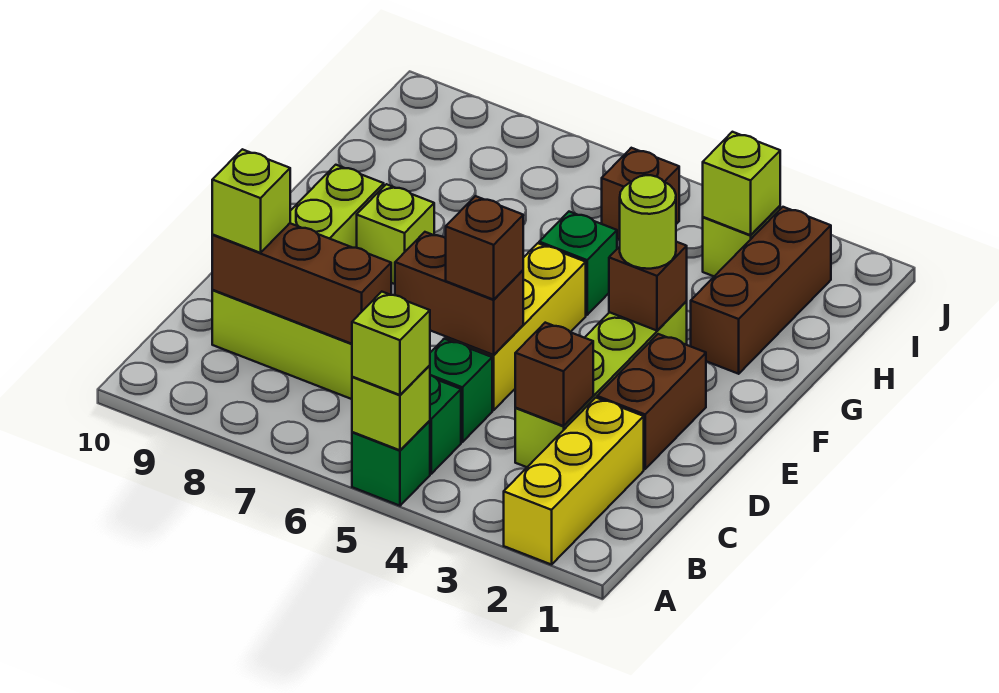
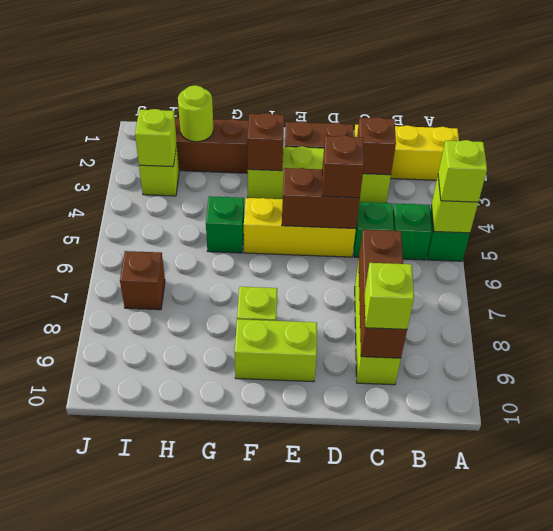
brown 1x2 brick [395,232,523,355] -> brown 1x2 brick turned to [282,168,360,229]
lime 1x1 round brick [620,175,676,269] -> lime 1x1 round brick moved to [178,85,214,142]
brown 1x1 brick [602,148,679,240] -> brown 1x1 brick moved to [120,251,165,310]

